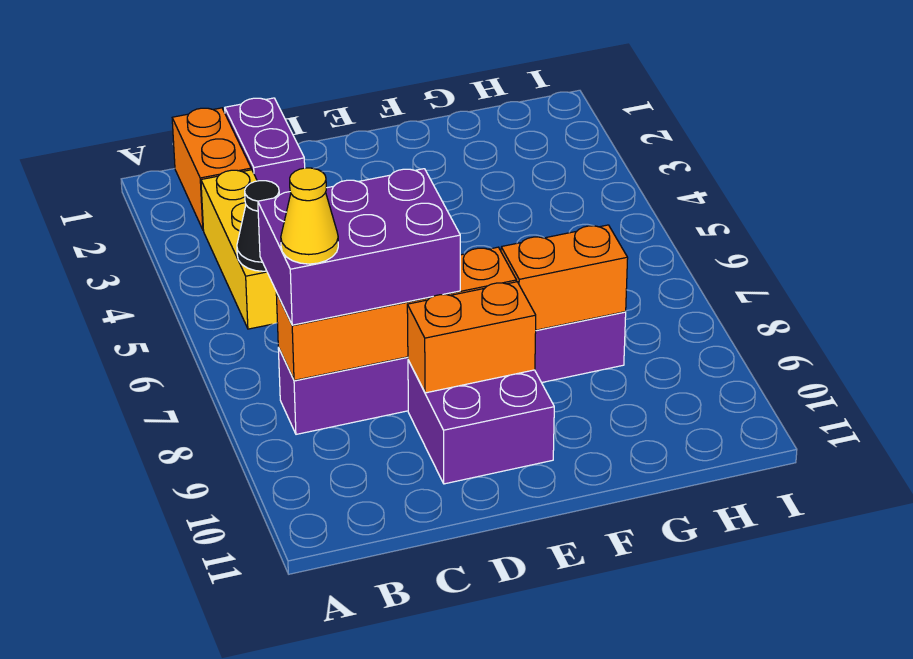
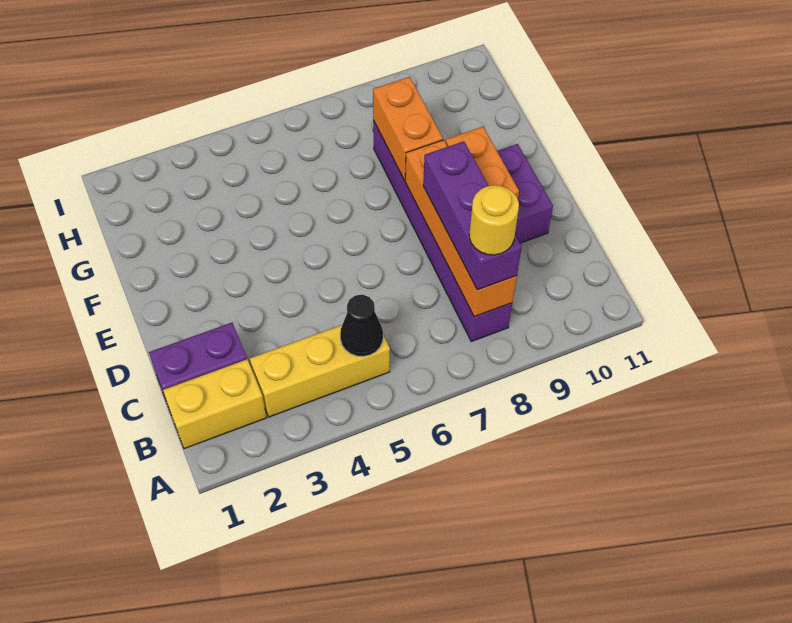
orange 1x2 brick [172,108,251,229] -> yellow 1x2 brick [163,359,266,449]
purple 2x3 brick [258,169,460,325] -> purple 1x3 brick [423,141,522,290]
yellow 1x1 cone [281,168,338,264] -> yellow 1x1 round brick [469,185,519,255]

